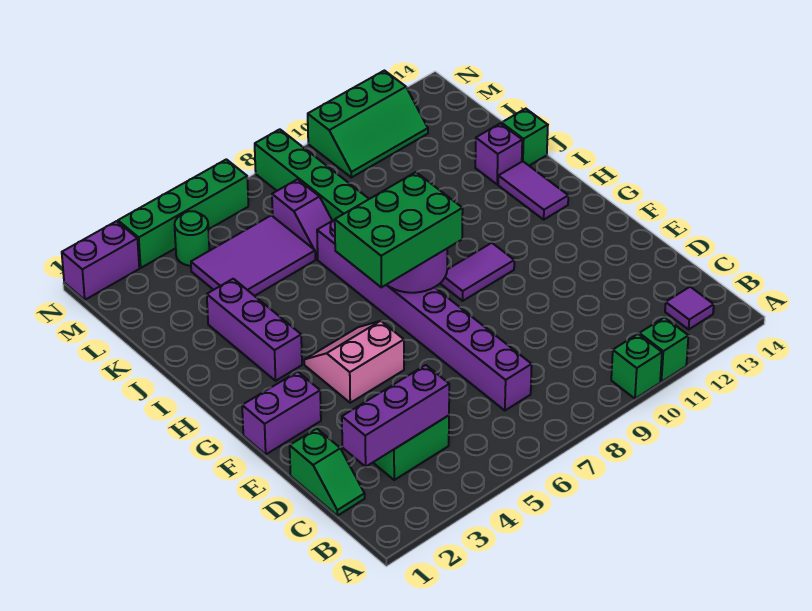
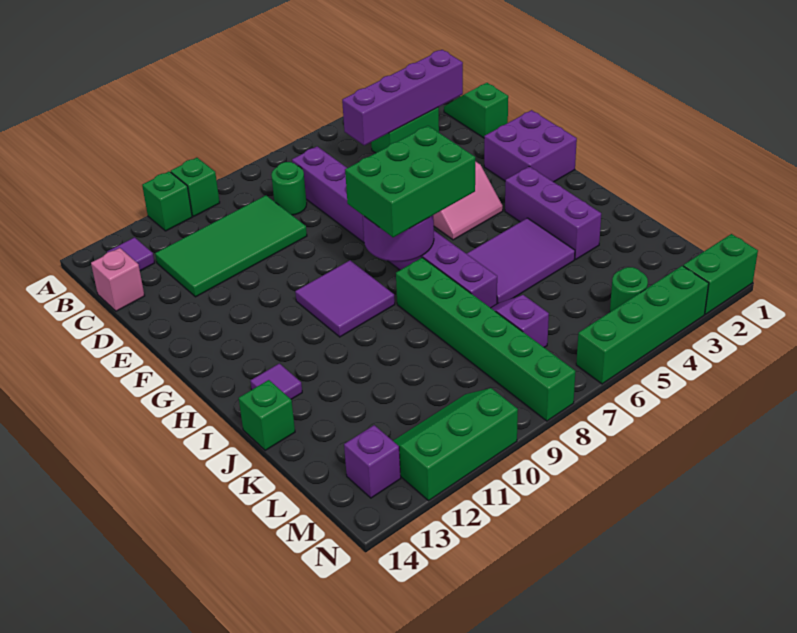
purple 1x3 brick [342,365,449,467] -> purple 1x4 brick [342,50,463,145]
none -> green 1x1 round brick [271,162,307,215]
none -> green 2x4 tile [155,195,307,297]
none -> pink 1x1 brick [91,248,145,311]
purple 1x2 brick [242,372,321,454] -> purple 2x2 brick [484,110,577,182]
purple 1x2 tile [440,243,514,301] -> purple 2x2 tile [295,260,395,337]
purple 1x2 tile [498,161,568,220] -> purple 1x1 tile [250,363,302,399]
purple 1x1 brick [475,123,522,184] -> purple 1x1 brick moved to [344,425,401,498]
purple 2x3 tile [191,215,315,296] -> purple 2x3 tile moved to [467,218,575,304]
purple 1x2 brick [62,221,139,300] -> green 1x2 brick [683,234,758,314]

